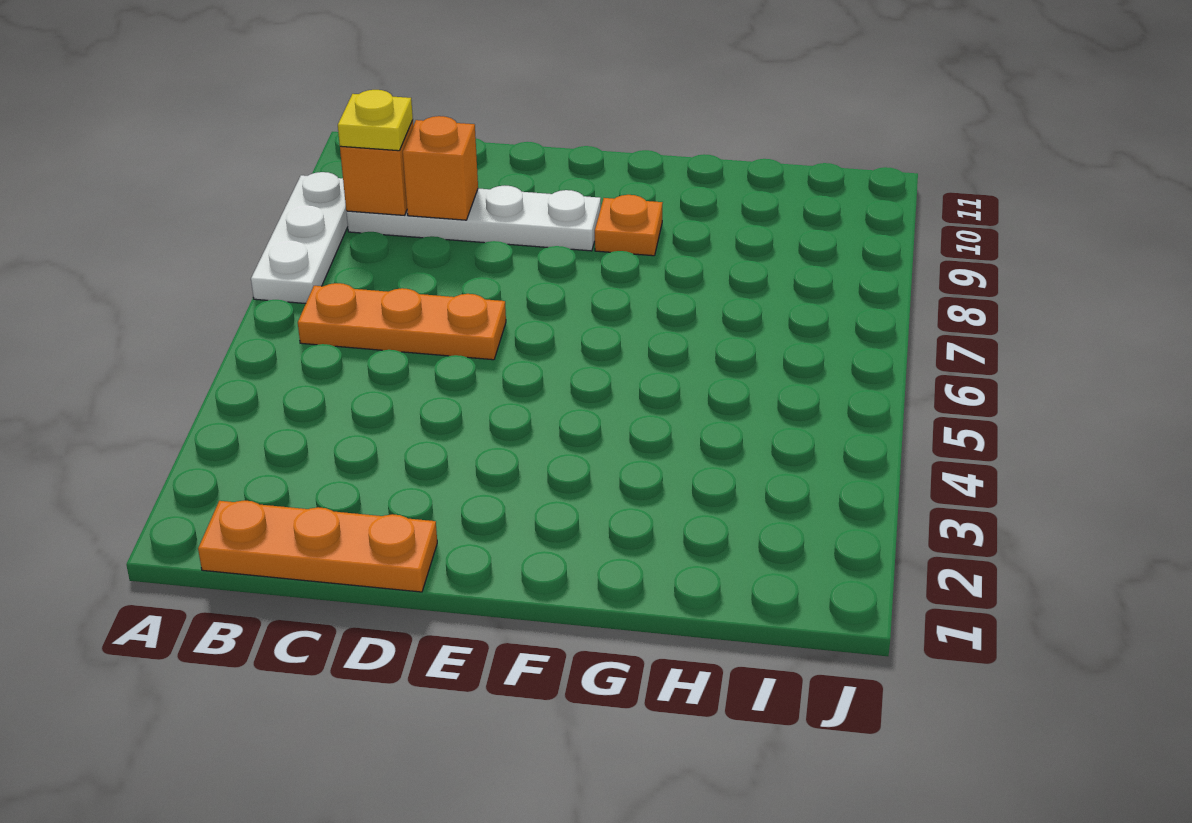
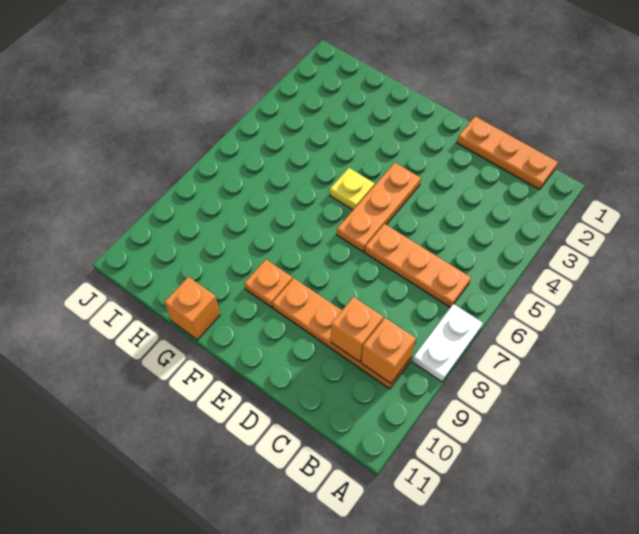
white 1x3 plate [251,172,348,304] -> white 1x2 plate [413,304,483,382]
white 1x4 plate [346,186,601,251] -> orange 1x4 plate [273,278,411,389]
yellow 1x1 plate [338,90,413,151] -> yellow 1x1 plate moved to [330,168,375,210]
none -> orange 1x3 plate [337,163,421,252]
none -> orange 1x1 brick [165,277,220,340]

